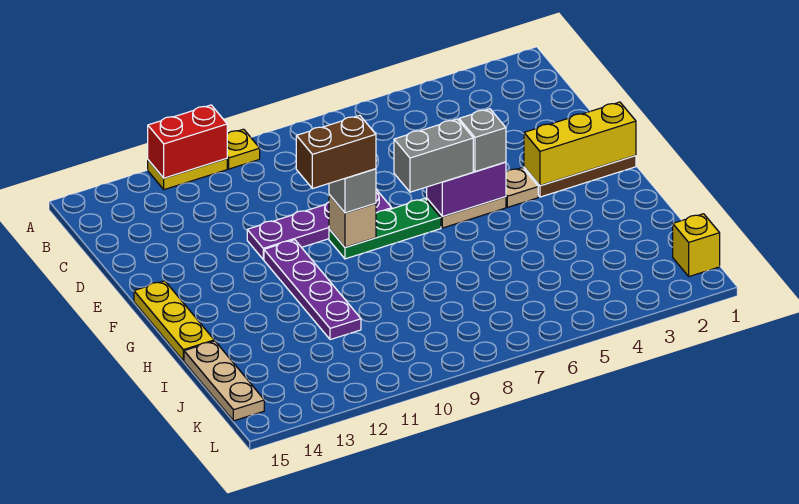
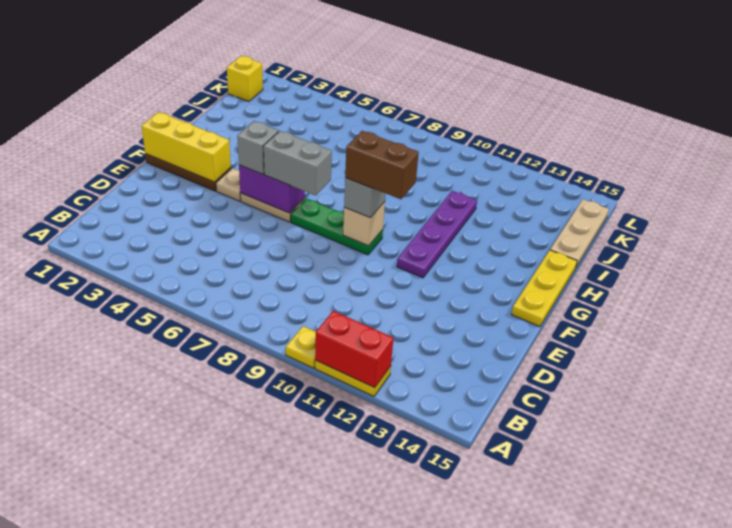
purple 1x4 plate [247,190,392,259] -> none

